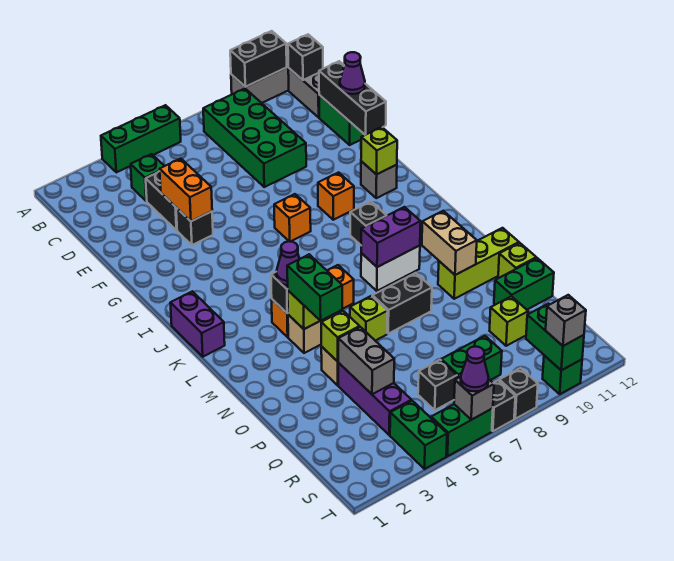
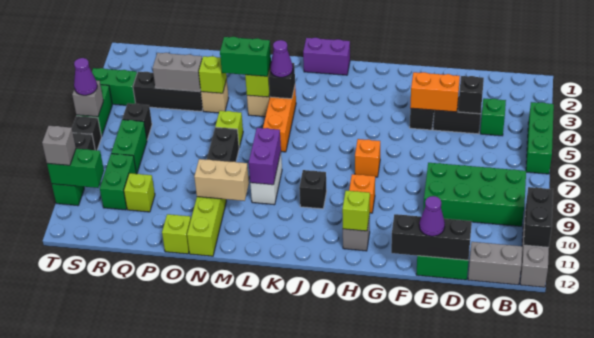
black 1x1 brick [288,35,323,80] -> black 1x1 brick moved to [458,76,484,114]
purple 1x3 brick [338,363,411,435] -> black 1x3 brick [133,72,203,111]
green 1x2 brick [494,258,554,310] -> green 1x2 brick moved to [100,154,136,210]

